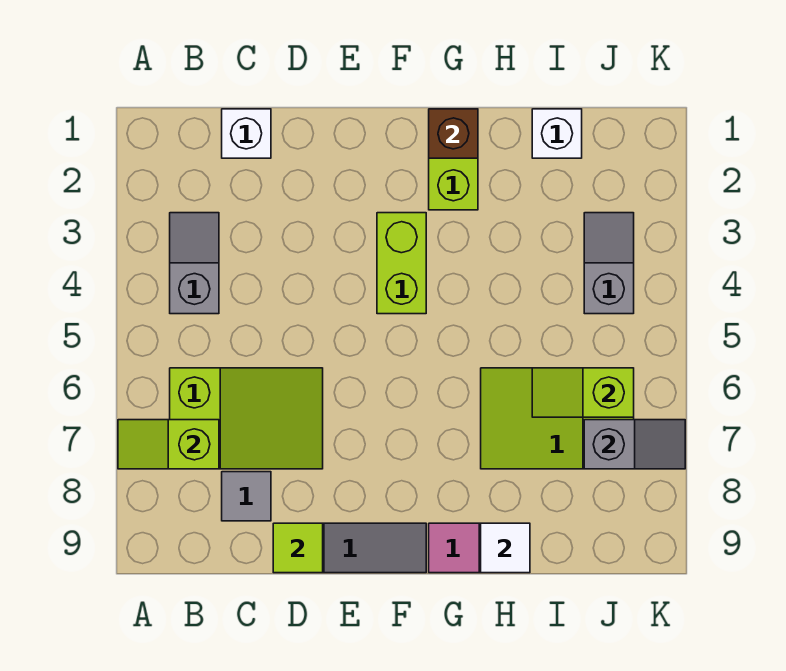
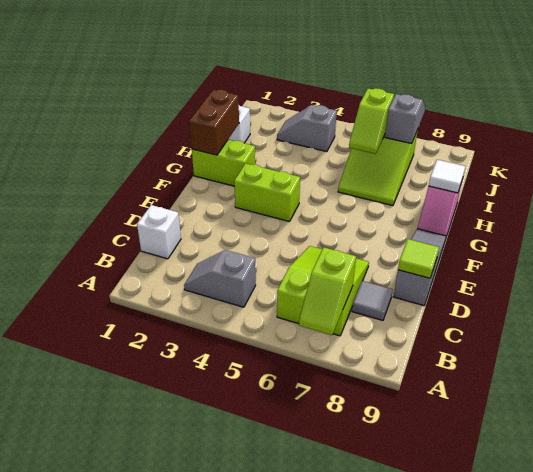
brown 1x1 brick [429,109,478,158] -> brown 1x2 brick [189,90,239,155]

